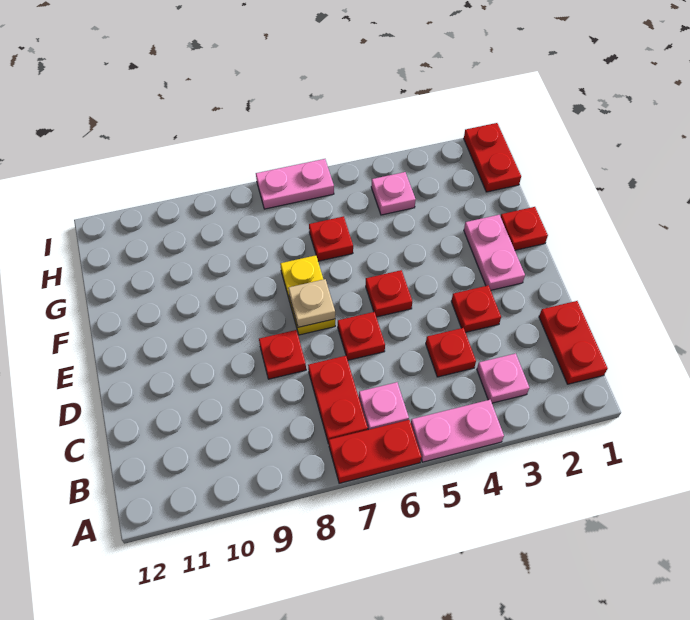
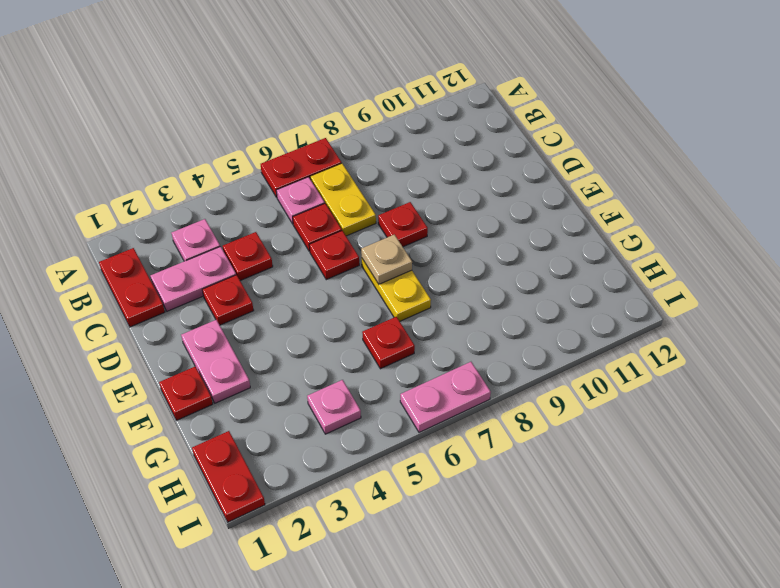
pink 1x2 plate [411,400,504,462] -> pink 1x2 plate moved to [151,246,236,311]
red 1x2 plate [308,356,368,444] -> yellow 1x2 plate [310,163,376,236]
red 1x1 plate [366,270,412,317] -> red 1x1 plate moved to [293,204,342,251]

